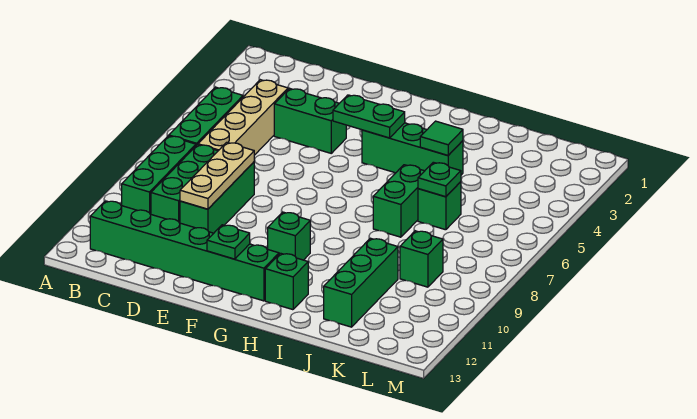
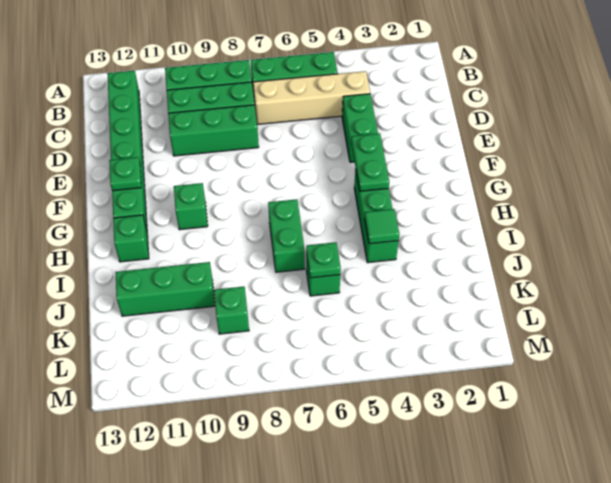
tan 1x3 plate [180,142,254,209] -> none
green 1x2 brick [373,165,424,237] -> green 1x2 brick turned to [268,199,305,272]

